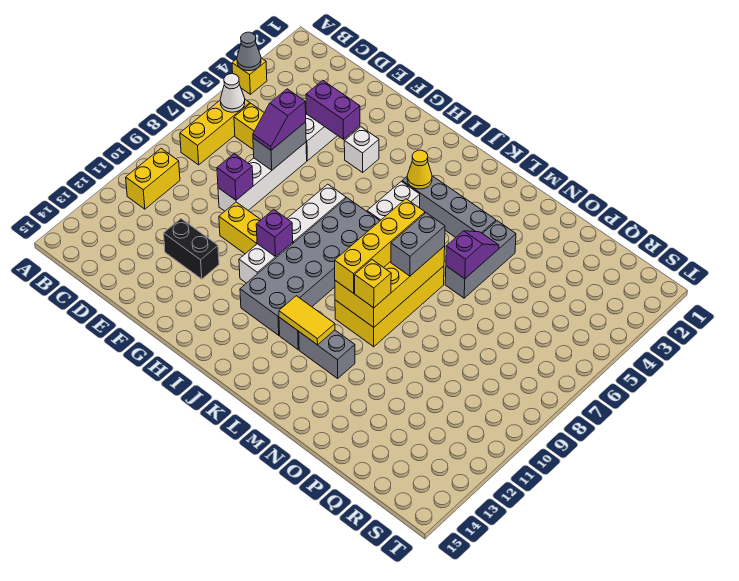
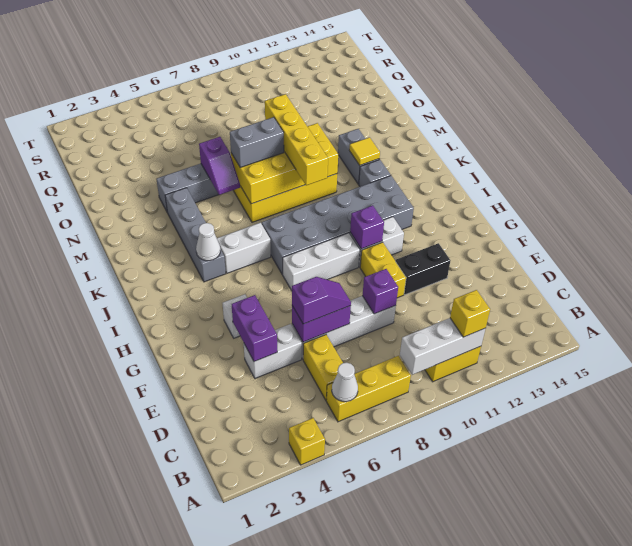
grey 1x1 cone [237,32,261,71] -> none
none -> white 1x3 brick [400,318,486,375]
grey 1x2 brick [253,122,306,170] -> purple 1x2 brick [292,306,351,342]
black 1x2 brick [164,219,219,279] -> black 1x2 brick turned to [396,243,450,295]
yellow 1x1 cone [407,150,432,189] -> white 1x1 cone [196,223,220,261]
yellow 1x2 tile [279,296,335,345] -> yellow 1x1 tile [349,137,380,165]
yellow 1x4 brick [335,199,425,293] -> yellow 1x4 brick turned to [265,94,328,185]
yellow 1x1 brick [355,260,391,308] -> yellow 1x1 brick moved to [450,290,490,337]
purple 1x2 slope [446,231,499,279] -> purple 1x2 slope turned to [199,137,240,195]

